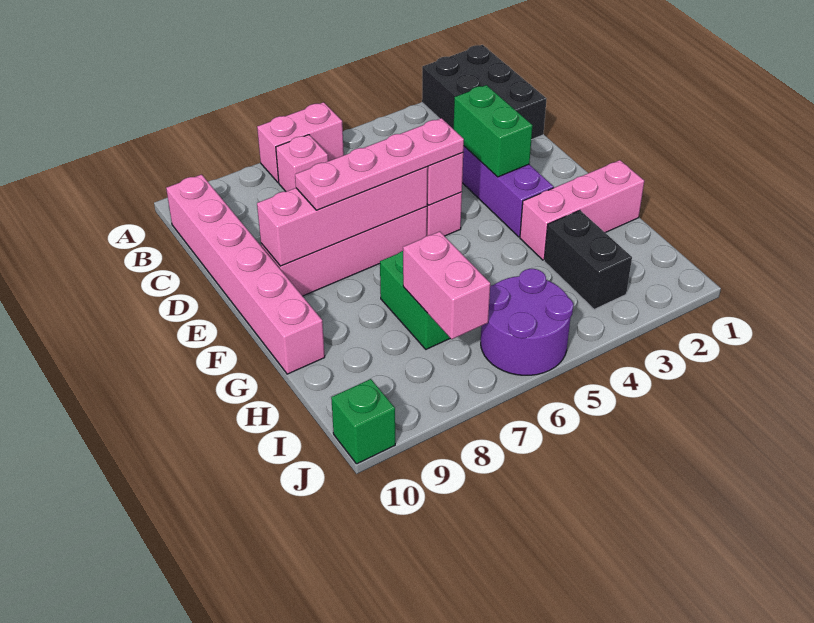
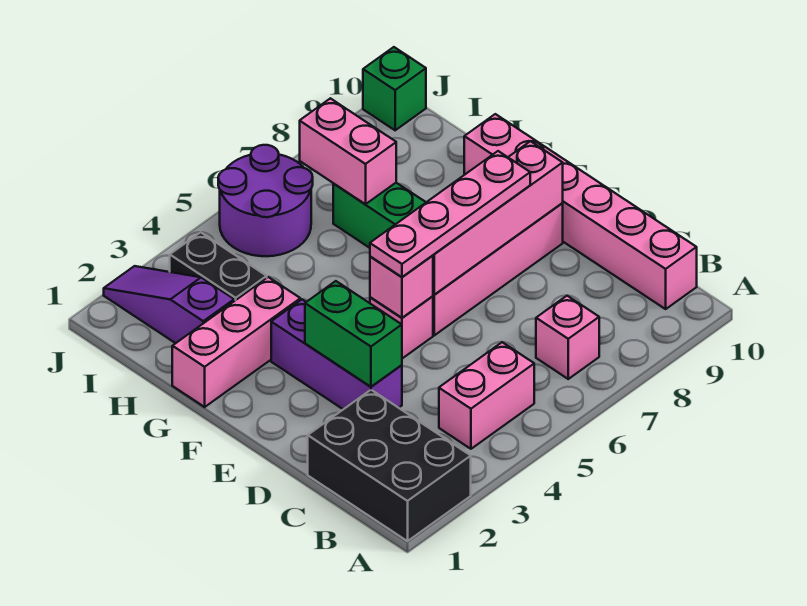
pink 1x2 brick [257,102,344,183] -> pink 1x2 brick moved to [439,342,534,449]
none -> purple 1x3 slope [104,266,234,343]

